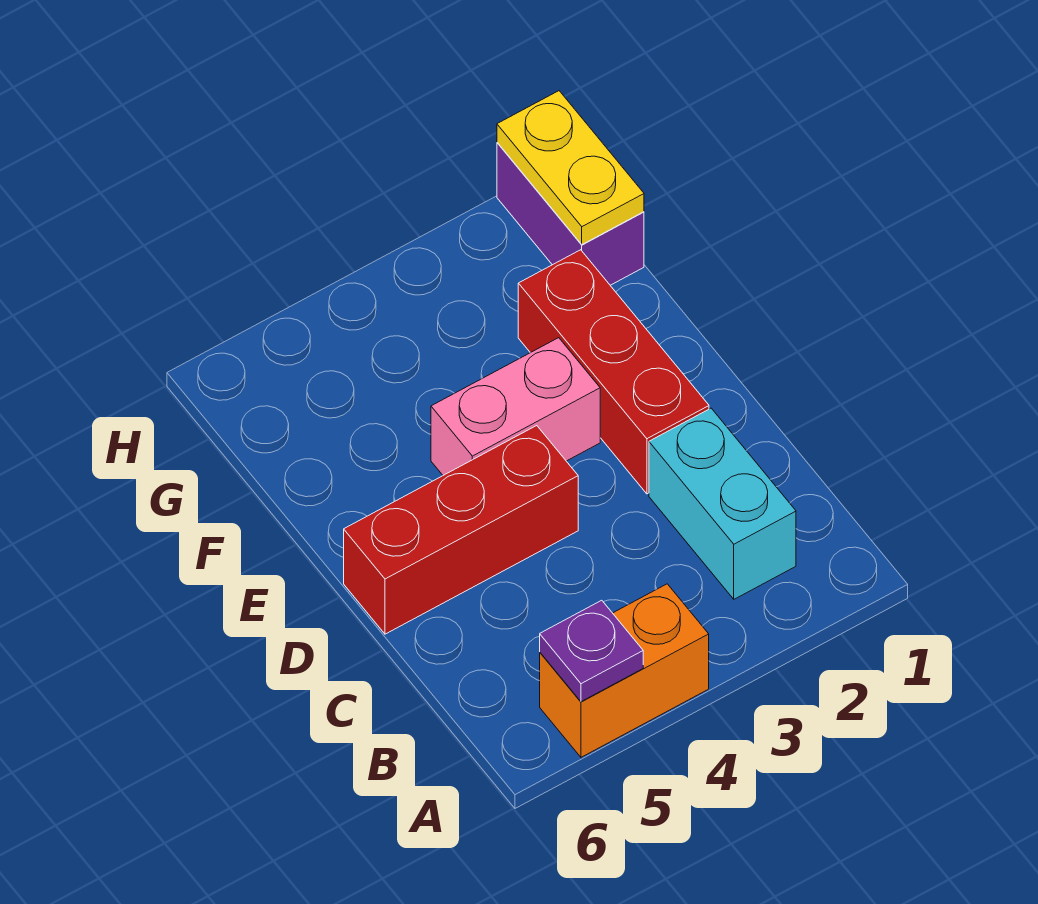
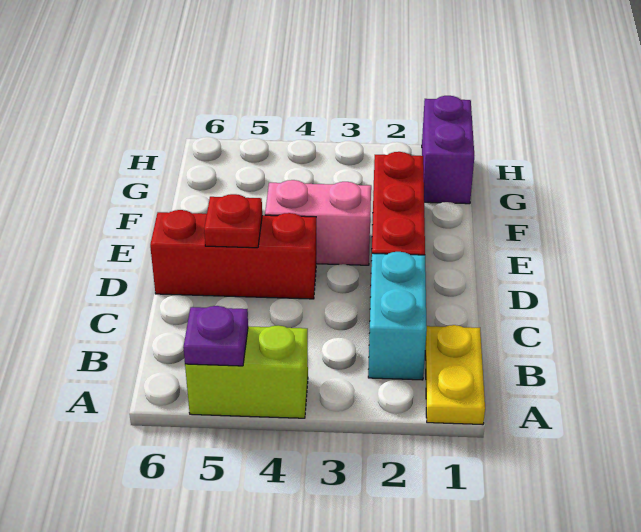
orange 1x2 brick [540,584,709,757] -> lime 1x2 brick [185,325,308,418]
none -> red 1x1 plate [204,194,262,248]
yellow 1x2 plate [497,91,644,245] -> yellow 1x2 plate moved to [425,325,485,425]

